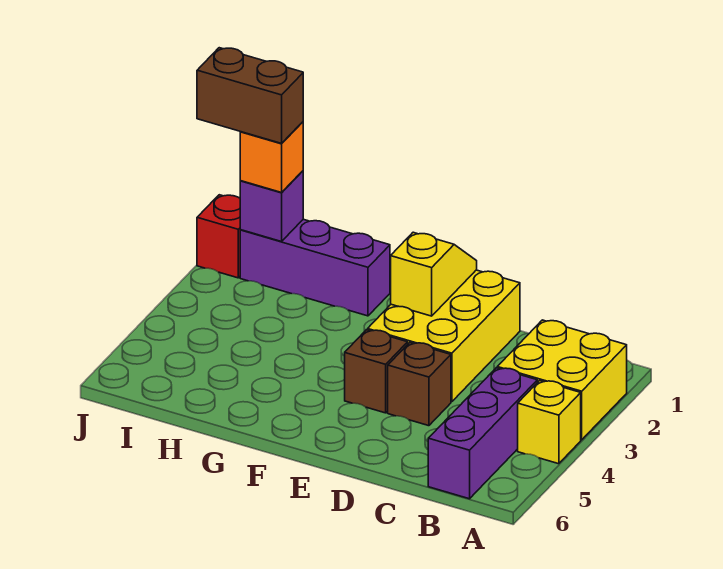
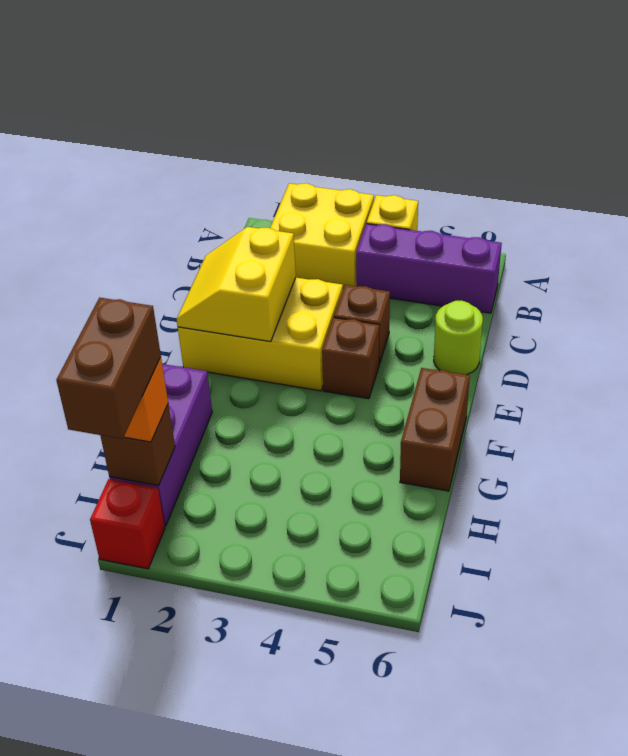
none -> lime 1x1 round brick [434,301,483,375]
yellow 1x2 slope [391,232,477,316] -> yellow 2x2 slope [177,227,296,342]
none -> brown 1x2 brick [400,368,470,491]
purple 1x1 brick [240,171,303,242] -> brown 1x1 brick [100,404,175,486]

